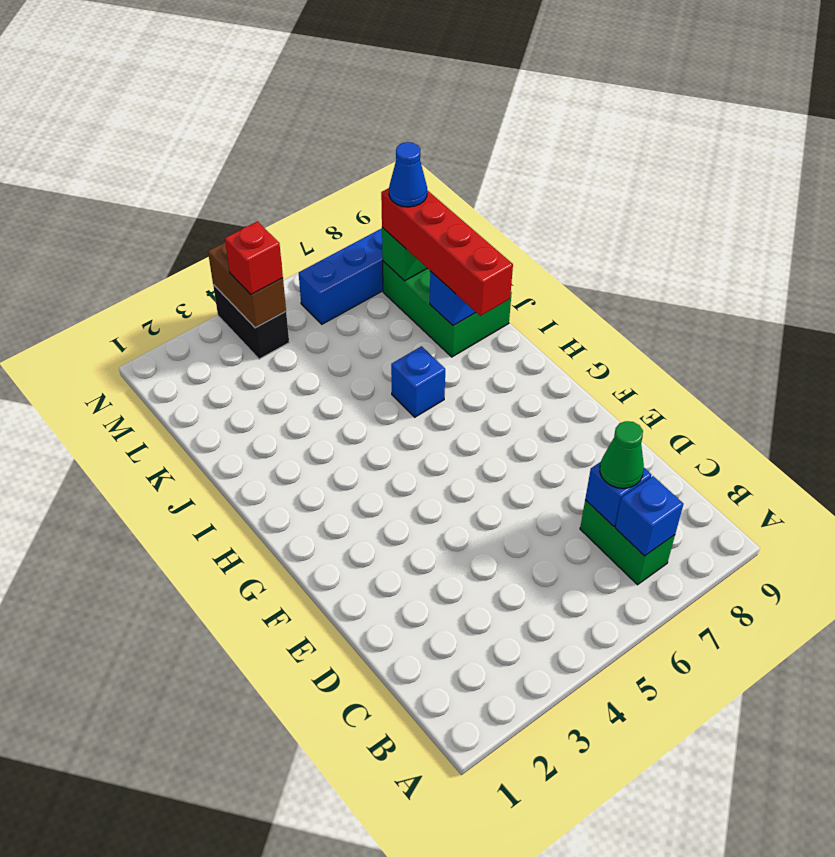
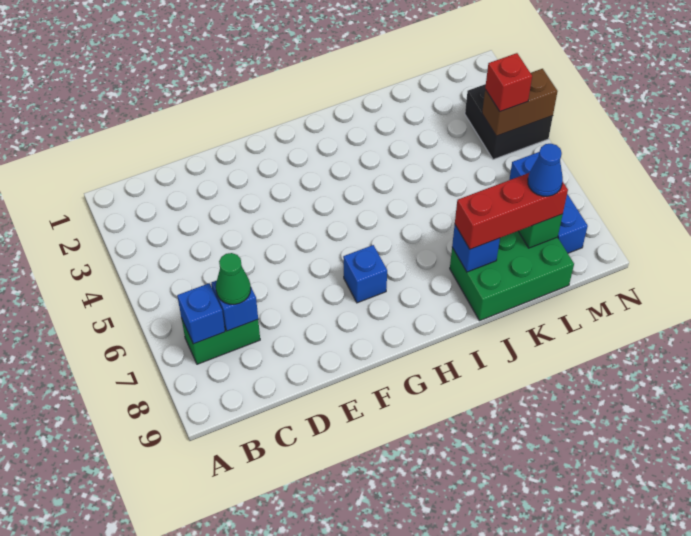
blue 1x1 brick [391,346,445,417] -> blue 1x1 brick moved to [343,245,387,303]
red 1x4 brick [381,188,513,316] -> red 1x3 brick [455,173,568,249]
black 1x2 brick [213,285,289,359] -> black 2x2 brick [465,84,553,159]

